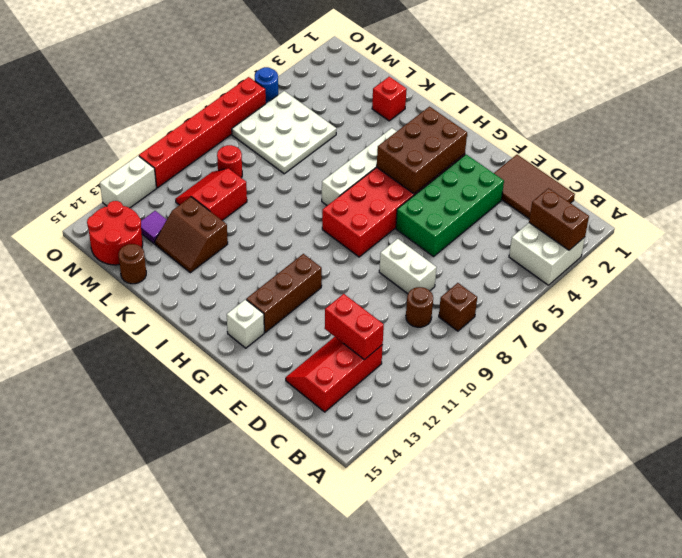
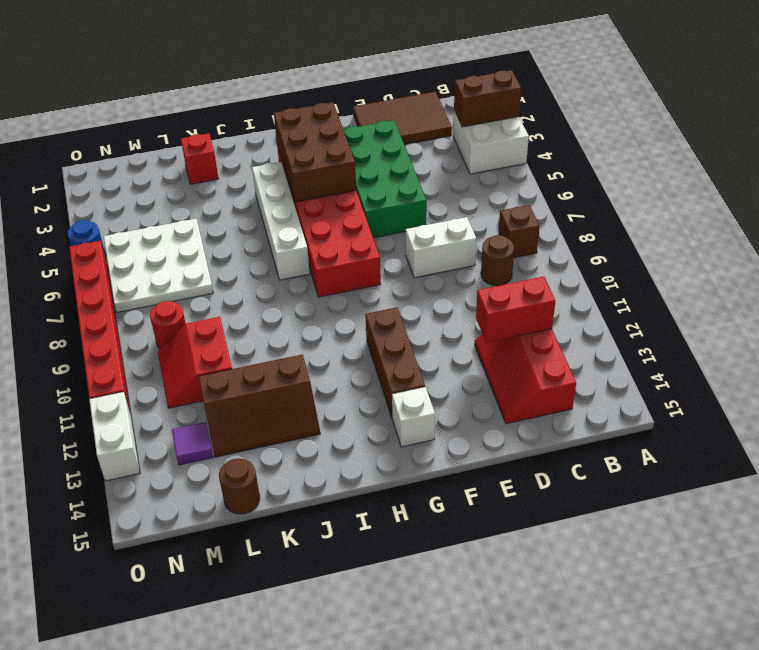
brown 2x2 slope [155,197,228,273] -> brown 2x3 slope [198,354,320,457]
red 2x2 round brick [87,201,143,265] -> none

